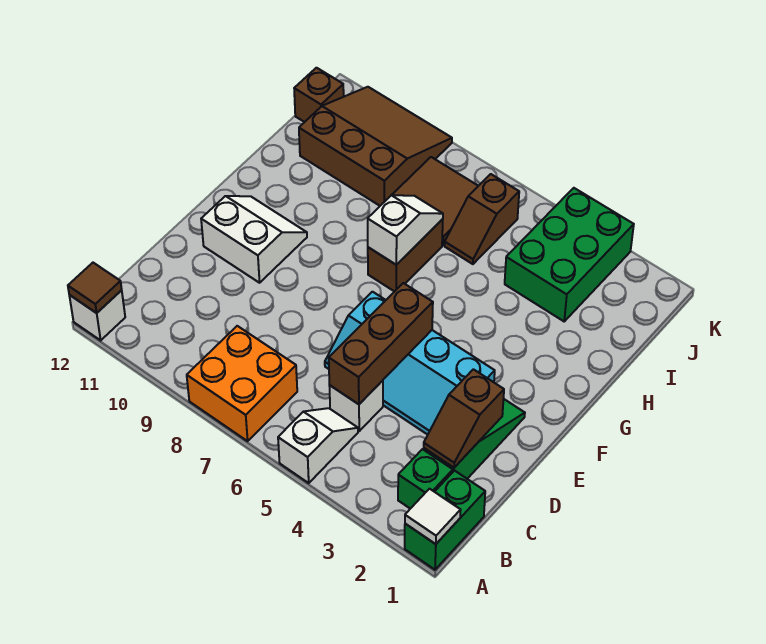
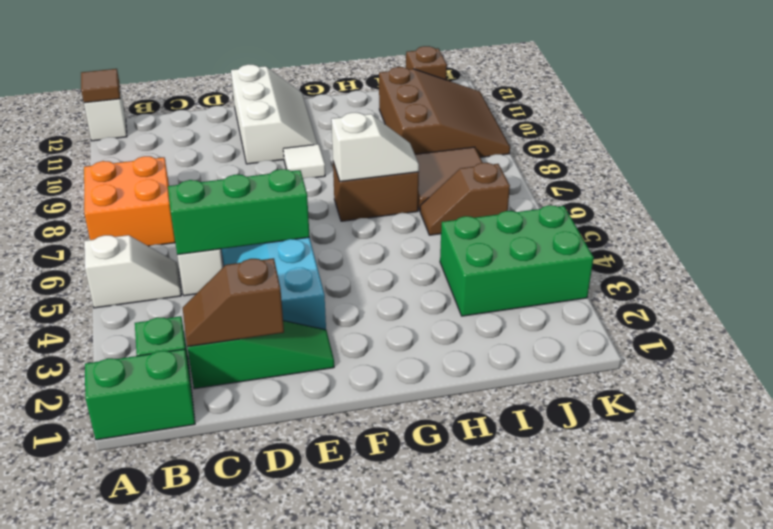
white 1x1 tile [405,489,461,544] -> white 1x1 tile moved to [283,144,325,178]
brown 1x3 brick [329,283,433,404] -> green 1x3 brick [168,169,310,255]
white 2x2 slope [201,196,307,283] -> white 2x3 slope [231,64,317,164]

